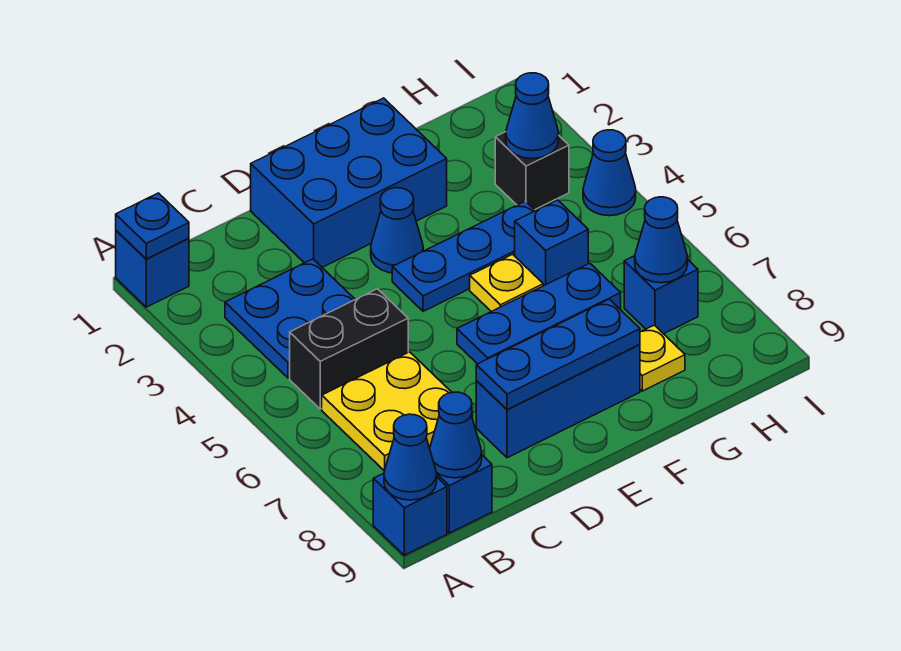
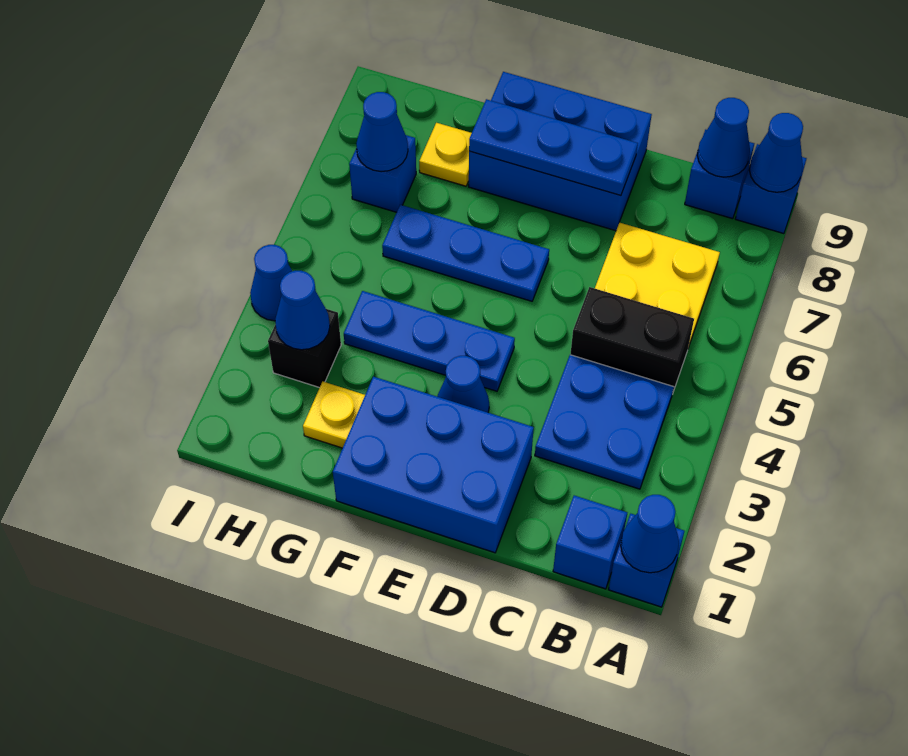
blue 1x1 plate [116,193,189,259] -> blue 1x1 cone [621,495,679,573]
blue 1x3 brick [476,344,640,458] -> blue 2x3 brick [469,72,652,231]
yellow 1x1 plate [470,254,543,312] -> yellow 1x1 plate moved to [303,382,365,448]
blue 1x1 brick [515,200,588,286] -> blue 1x1 brick moved to [553,496,627,589]

